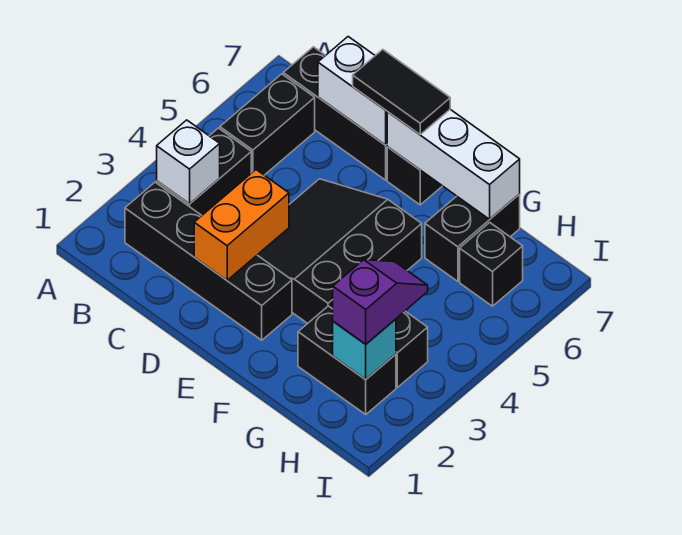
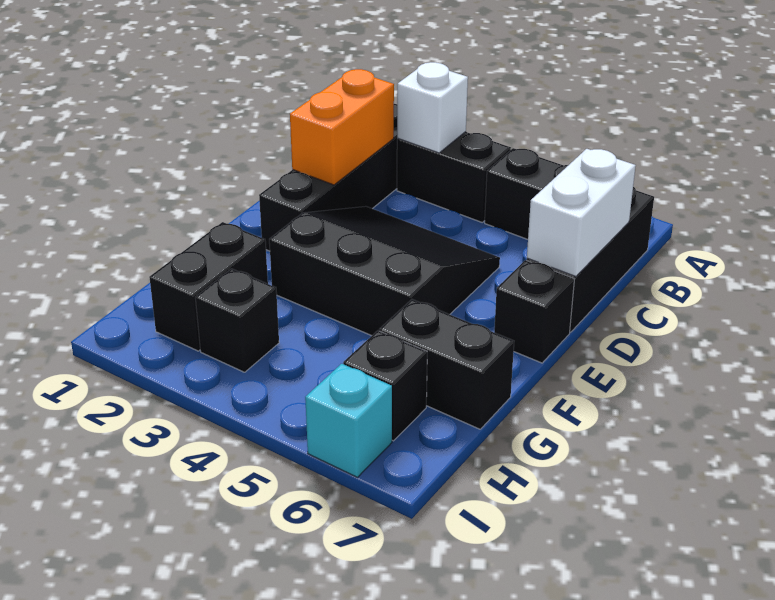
orange 1x2 brick [194,170,289,280] -> orange 1x2 brick turned to [290,69,394,185]
black 1x2 tile [353,50,450,134] -> none
white 1x3 brick [387,109,520,219] -> none
cyan 1x1 brick [333,319,396,379] -> cyan 1x1 brick moved to [305,364,392,477]
purple 1x2 slope [333,260,428,344] -> none

